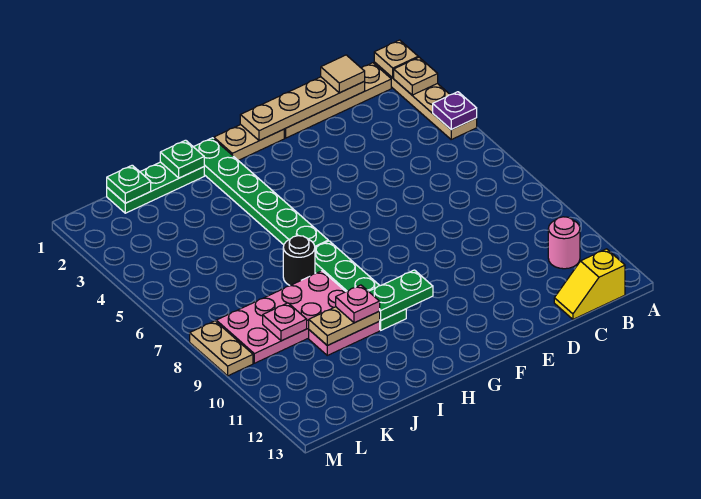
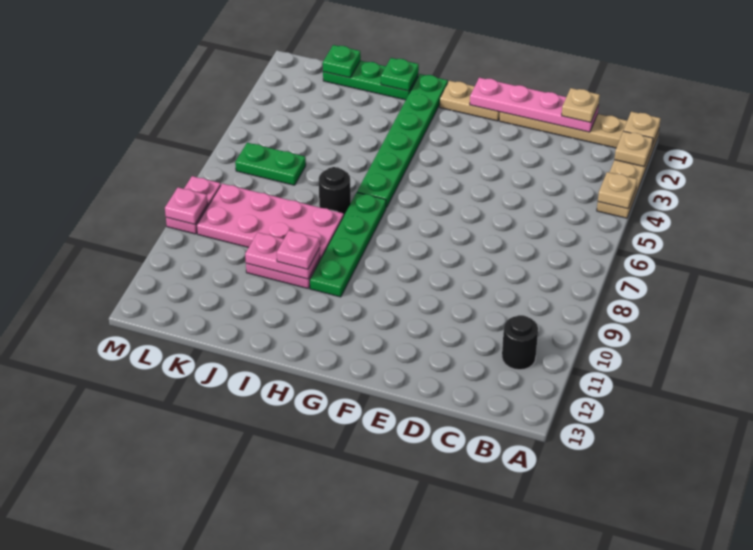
purple 1x1 plate [433,92,477,130] -> tan 1x1 plate [598,172,637,209]
pink 1x1 round brick [548,217,580,269] -> black 1x1 round brick [502,315,538,370]
yellow 1x2 slope [554,249,625,319] -> none
tan 1x4 plate [240,77,365,141] -> pink 1x4 plate [470,78,599,132]
tan 1x1 tile [321,55,365,93] -> tan 1x1 plate [562,88,600,123]
green 1x2 plate [369,270,433,320] -> green 1x2 plate moved to [235,143,306,185]
tan 1x2 plate [309,307,380,345] -> pink 1x2 plate [245,232,320,279]
pink 1x1 plate [263,303,307,341] -> pink 1x1 plate moved to [165,187,208,224]
tan 1x2 plate [190,321,253,376] -> pink 1x2 plate [166,176,221,234]

